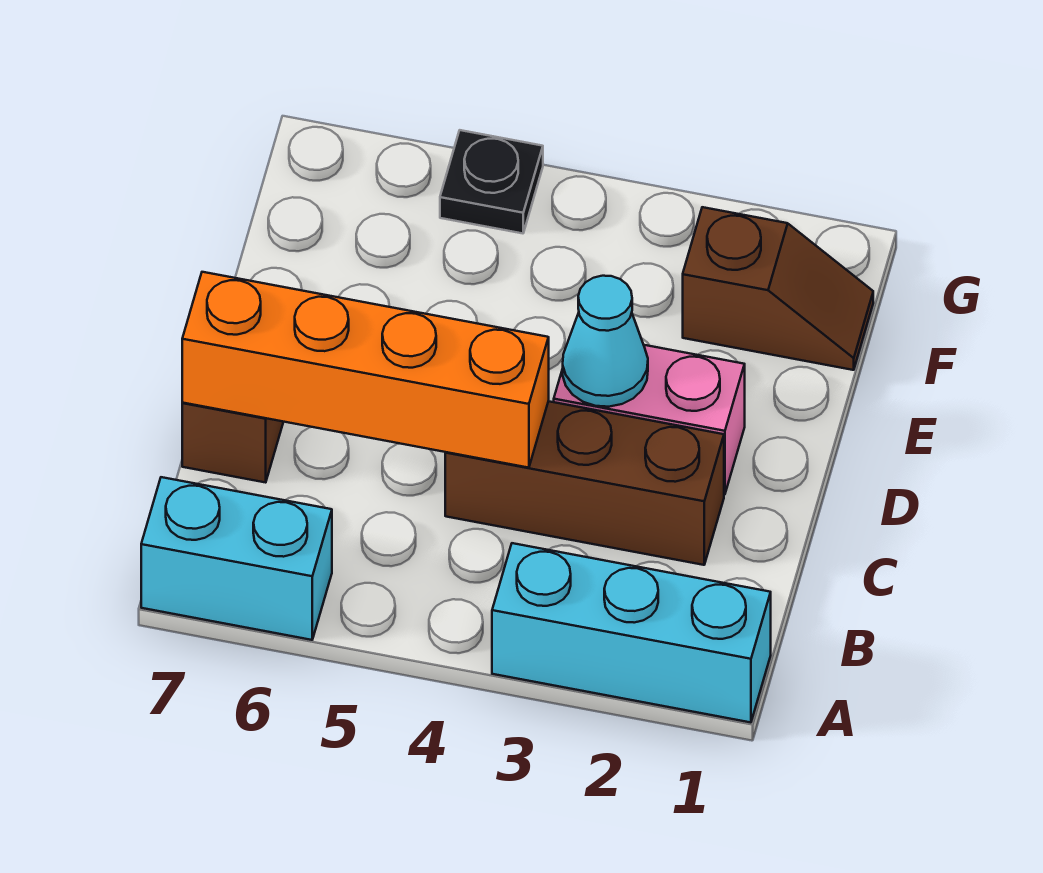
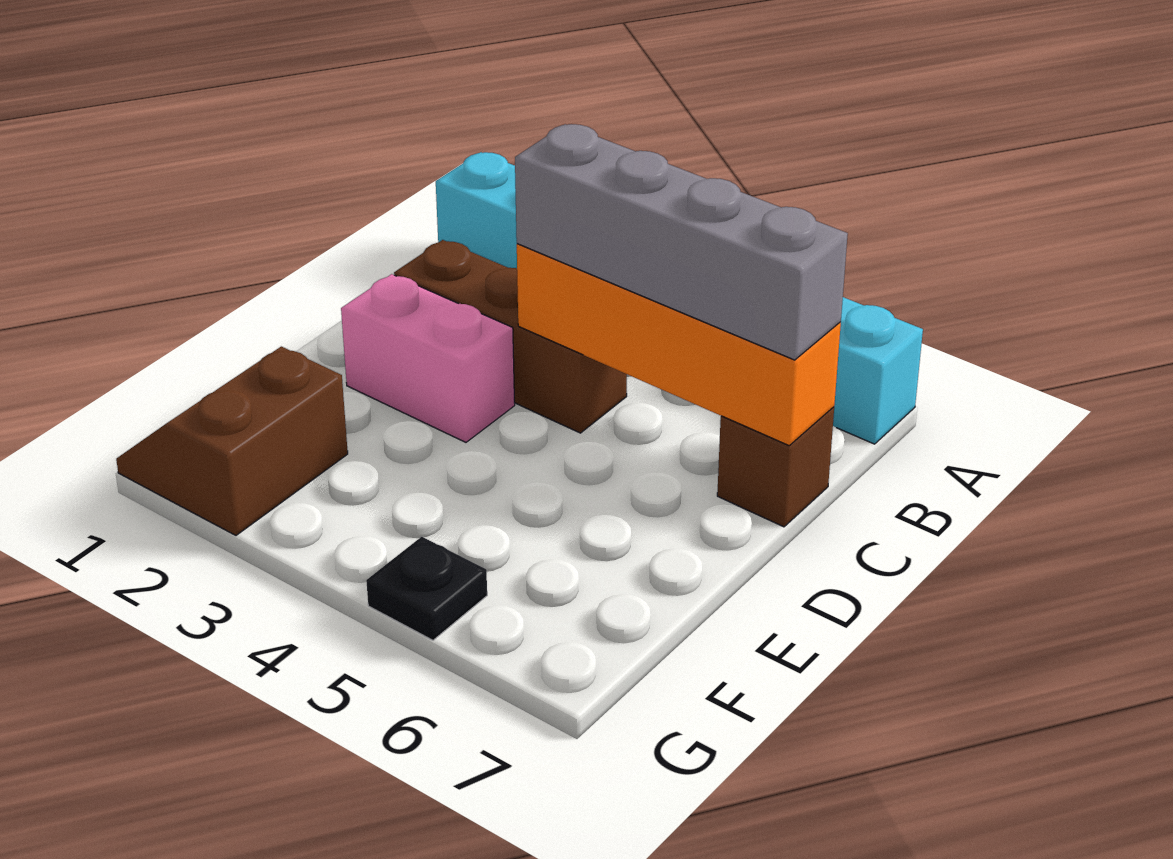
none -> grey 1x4 brick [515,124,848,360]
cyan 1x1 cone [563,276,648,407] -> none
brown 1x2 slope [683,207,873,370] -> brown 2x2 slope [116,346,348,535]

